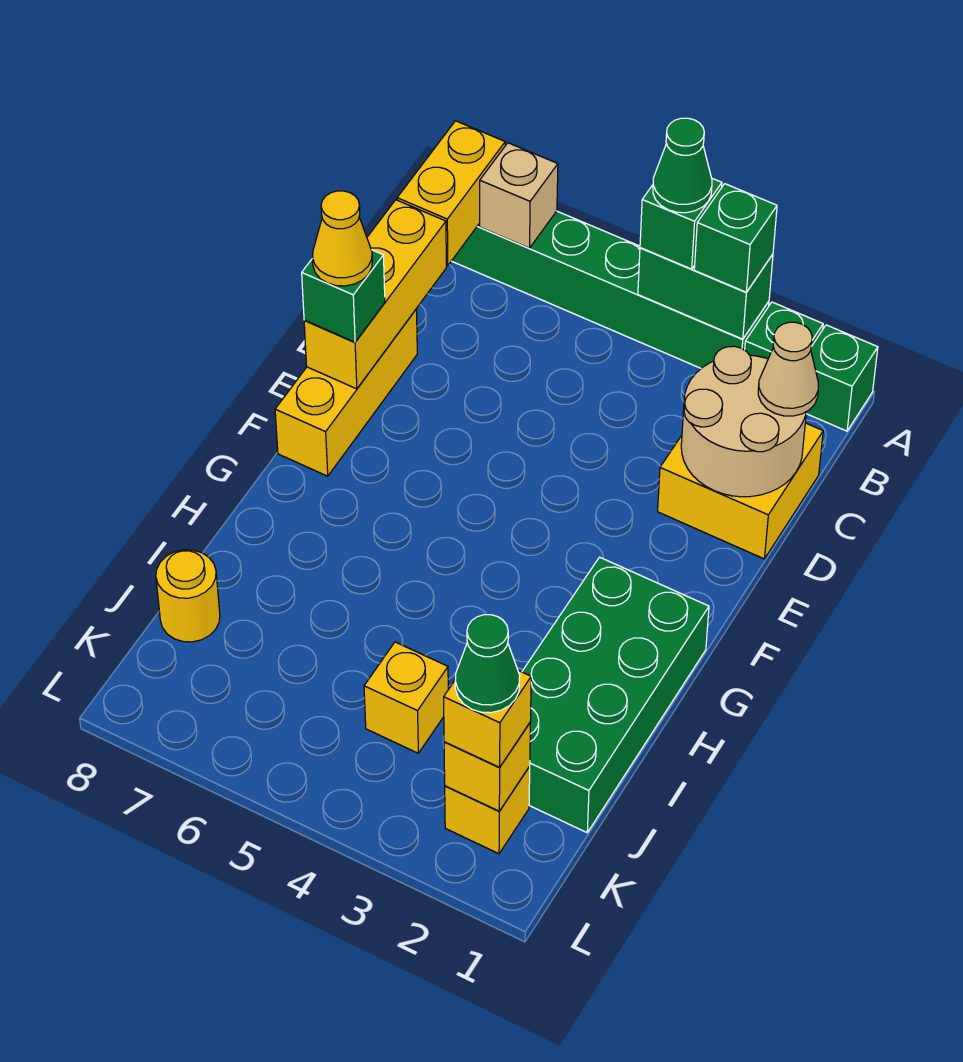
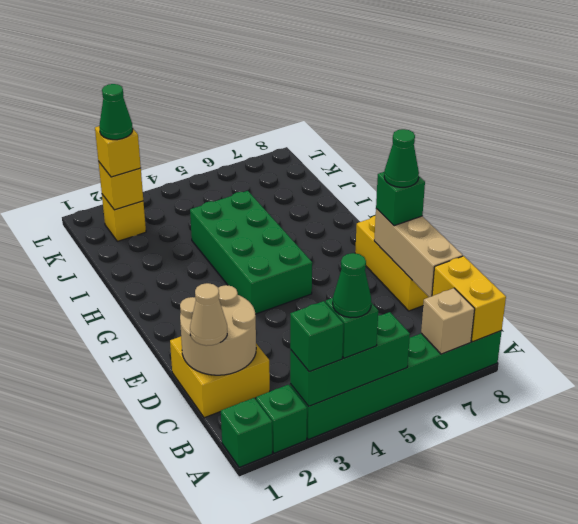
green 1x2 brick [638,248,773,339] -> green 1x3 brick [290,312,410,406]
yellow 1x3 brick [304,200,446,389] -> tan 1x3 brick [374,209,463,297]
yellow 1x1 cone [312,191,372,286] -> green 1x1 cone [384,129,419,187]
green 2x4 brick [522,557,709,832] -> green 2x4 brick moved to [190,191,312,314]
yellow 1x1 brick [364,642,448,753] -> none
yellow 1x1 round brick [156,550,220,642] -> none

